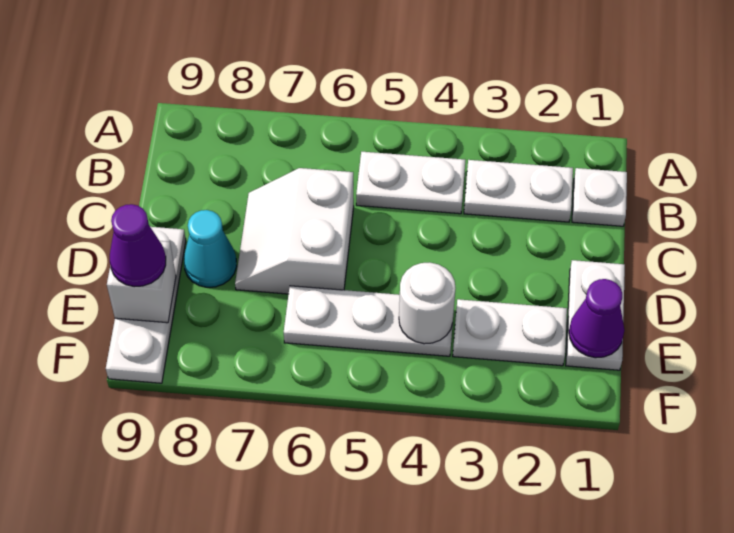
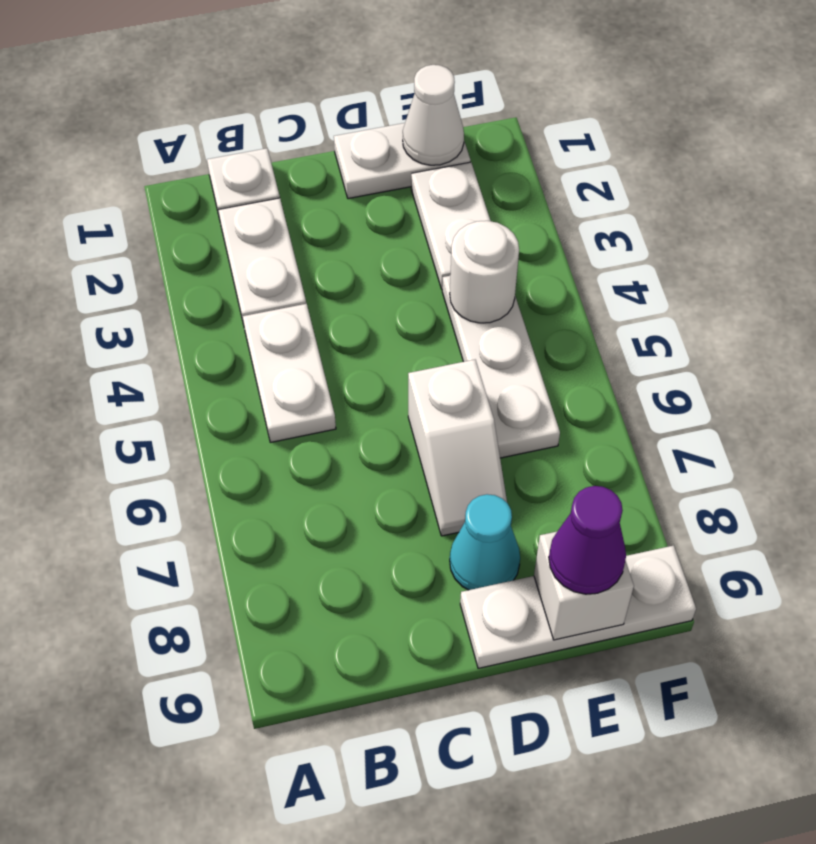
white 2x2 slope [235,168,354,294] -> white 1x2 slope [408,360,507,536]
purple 1x1 cone [569,279,624,358] -> white 1x1 cone [403,65,464,165]

